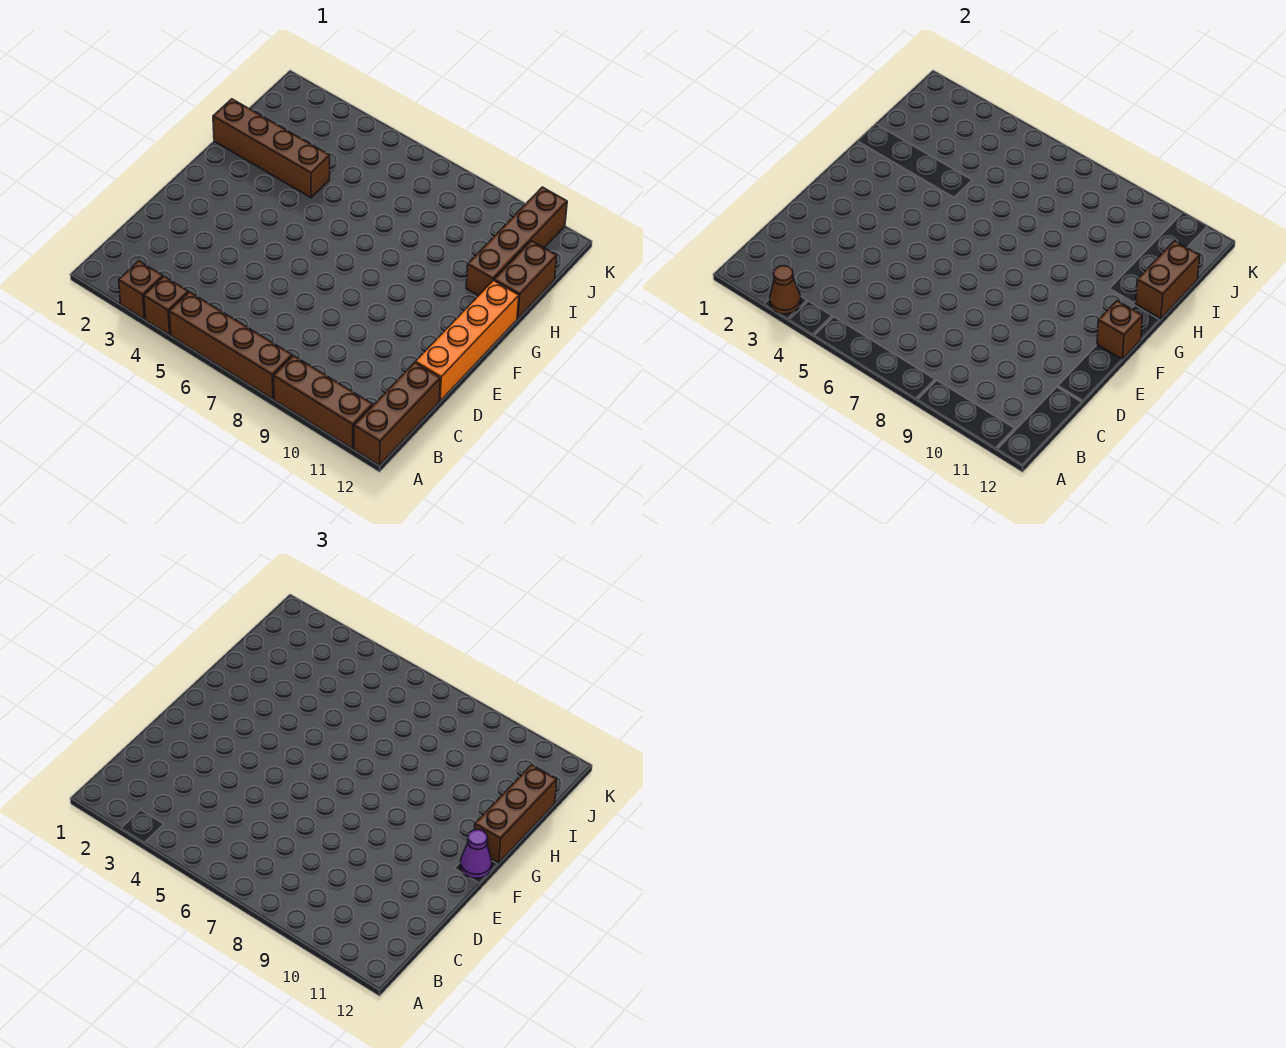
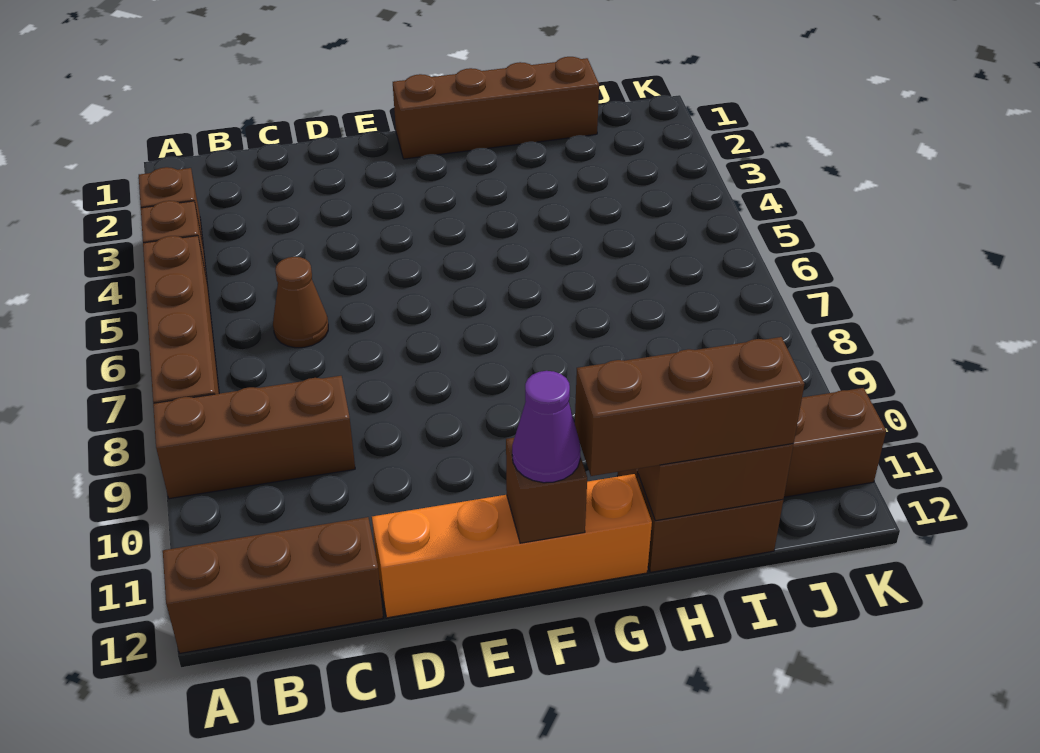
brown 1x1 cone [770,266,801,314] -> brown 1x1 cone moved to [273,257,328,348]
brown 1x3 brick [274,356,373,448] -> brown 1x3 brick turned to [153,376,355,499]
brown 1x4 brick [213,99,330,198] -> brown 1x4 brick turned to [393,57,599,159]

